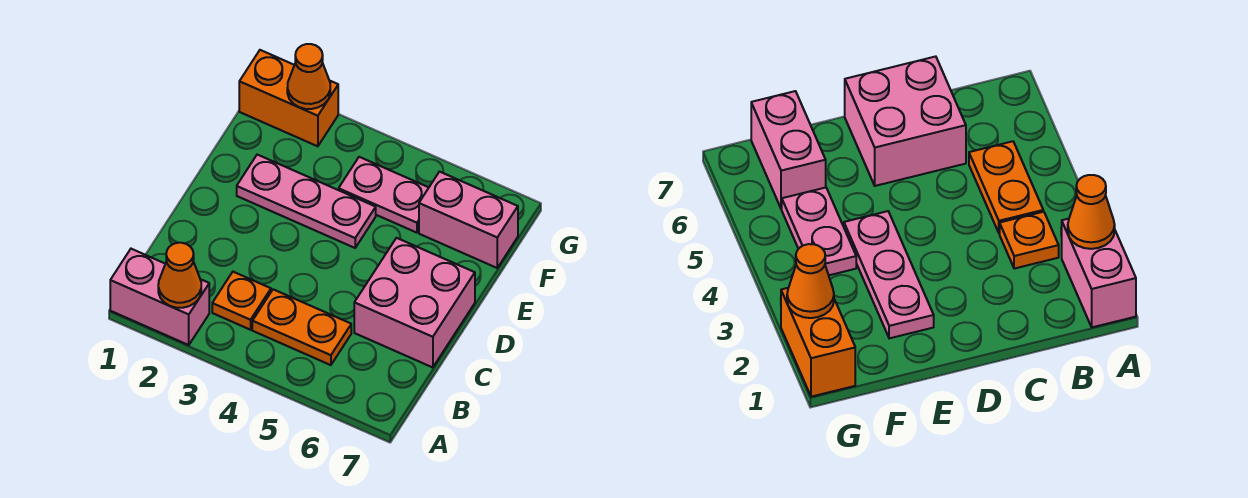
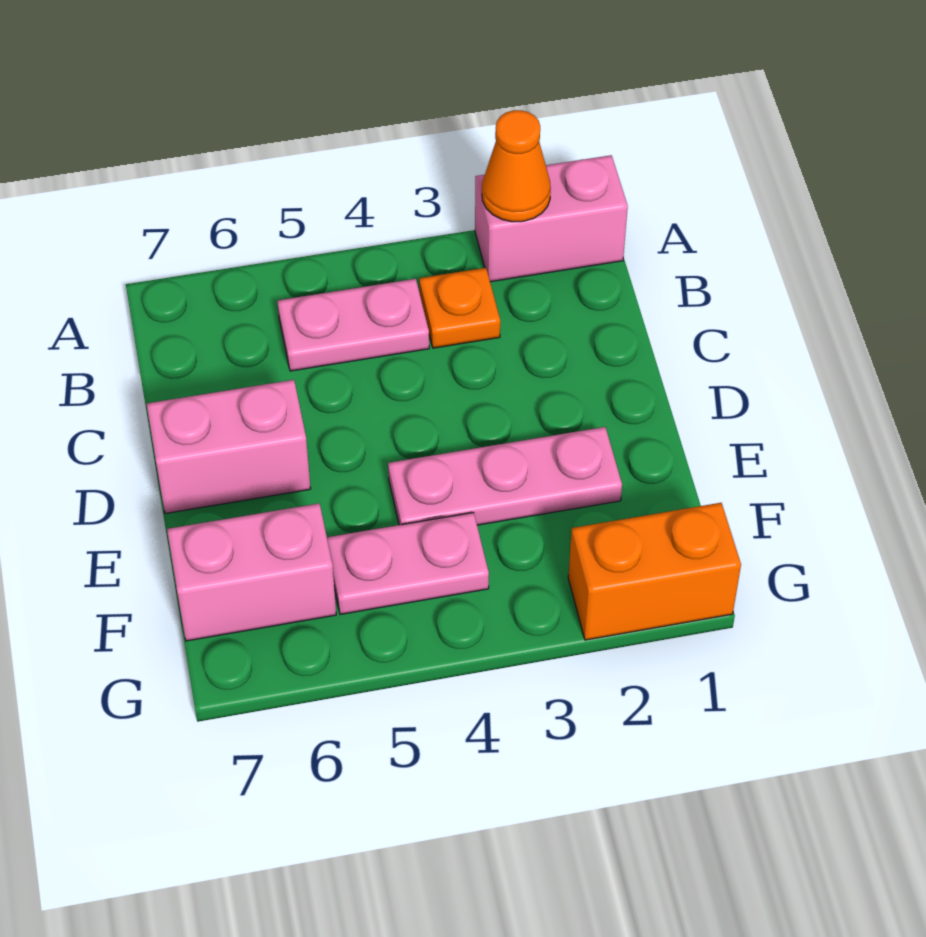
orange 1x2 plate [252,289,351,365] -> pink 1x2 plate [278,279,429,371]
pink 2x2 brick [354,238,475,367] -> pink 1x2 brick [147,380,311,513]
orange 1x1 cone [287,44,330,109] -> none

